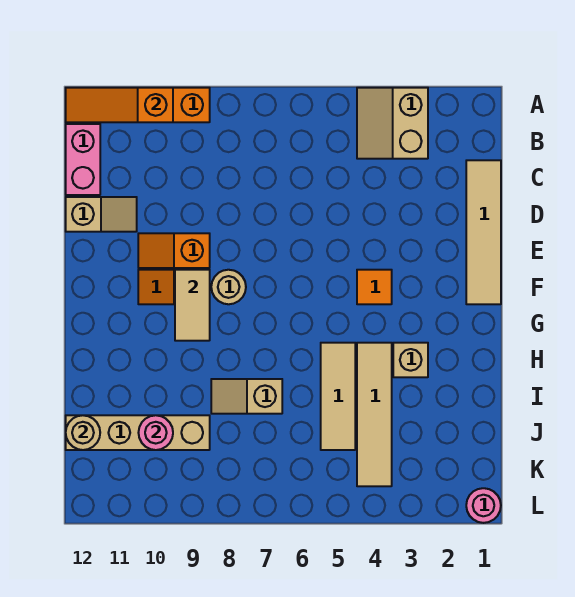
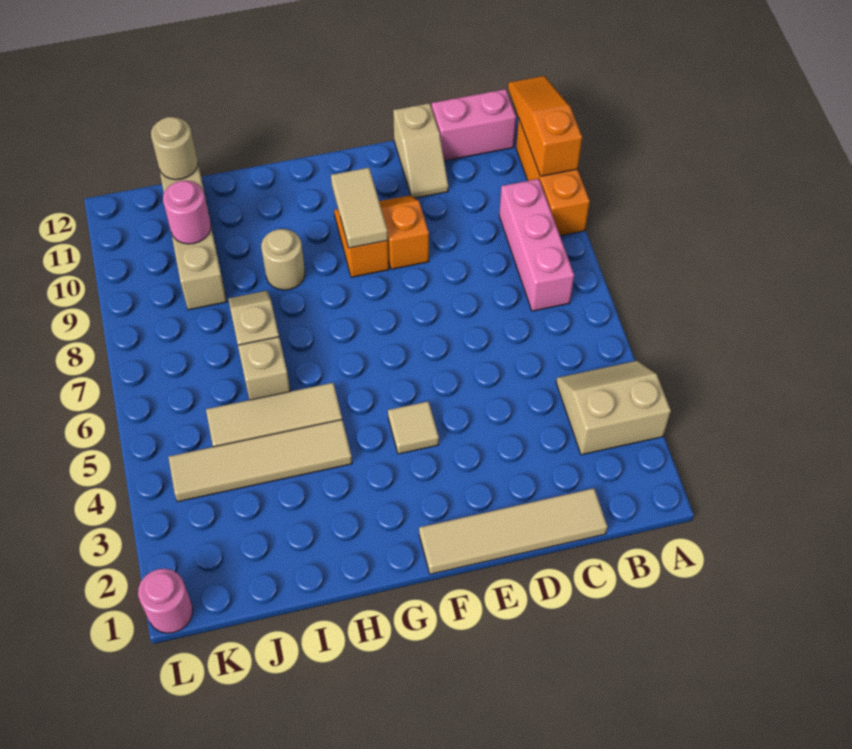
none -> pink 1x3 brick [499,179,574,311]
orange 1x1 tile [357,270,392,304] -> tan 1x1 tile [388,401,439,454]
tan 1x1 round brick [211,270,246,304] -> tan 1x1 round brick moved to [261,229,305,290]
tan 1x2 tile [175,270,210,341] -> tan 1x2 tile turned to [331,168,388,248]
tan 1x1 brick [393,343,428,377] -> tan 1x1 brick moved to [238,337,290,400]

